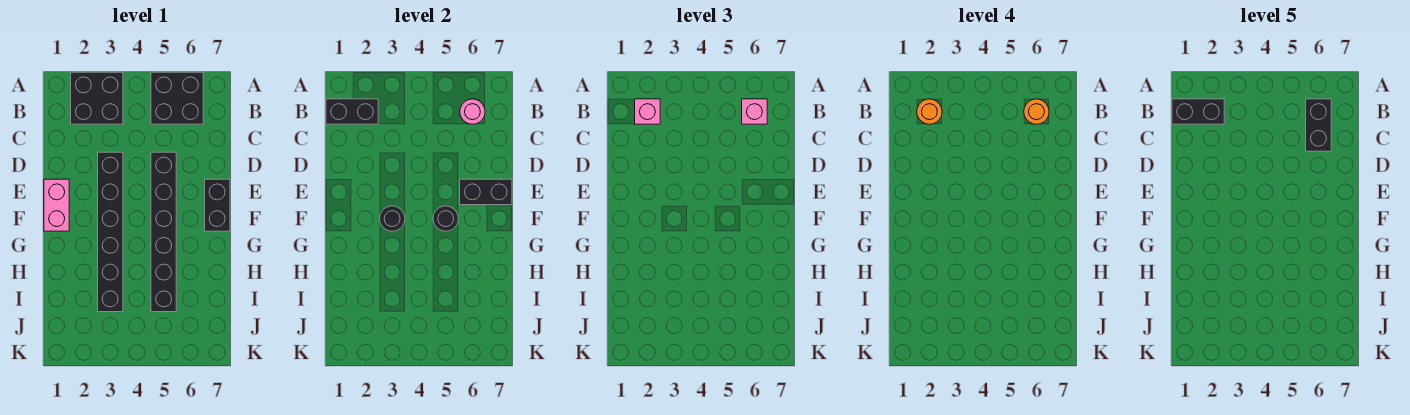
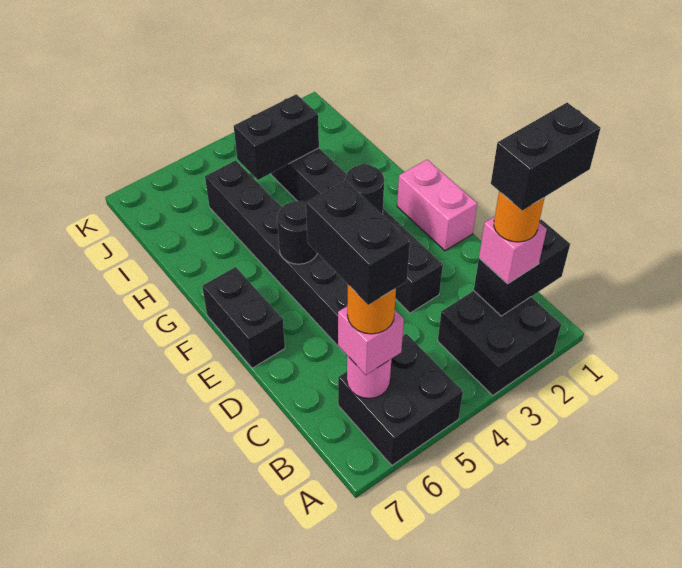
black 1x2 brick [460,179,512,205] -> black 1x2 brick moved to [234,94,319,180]

